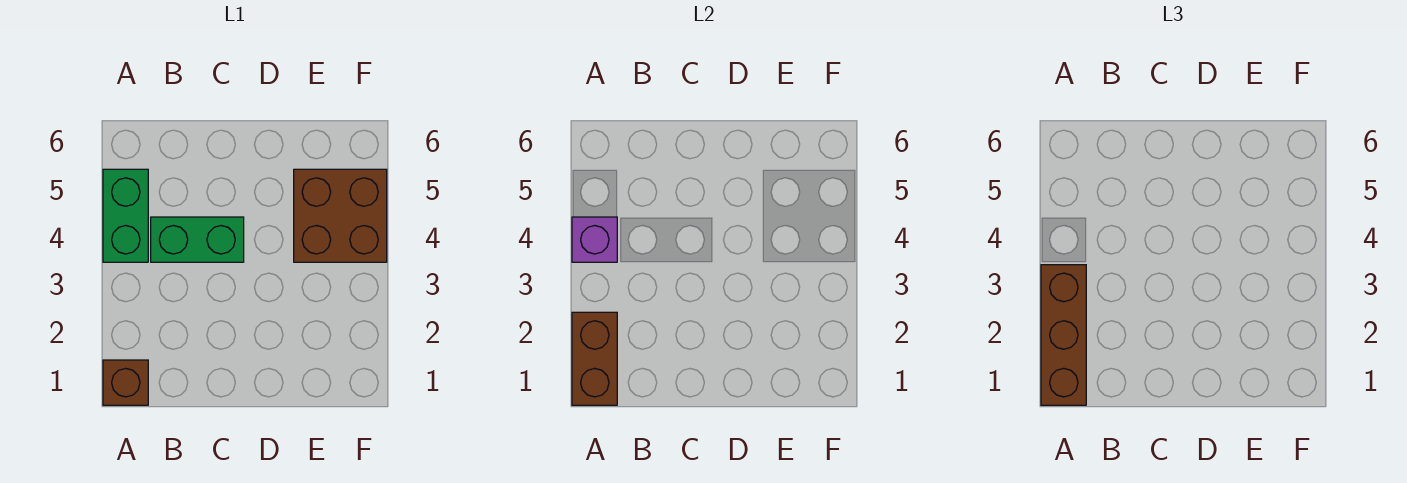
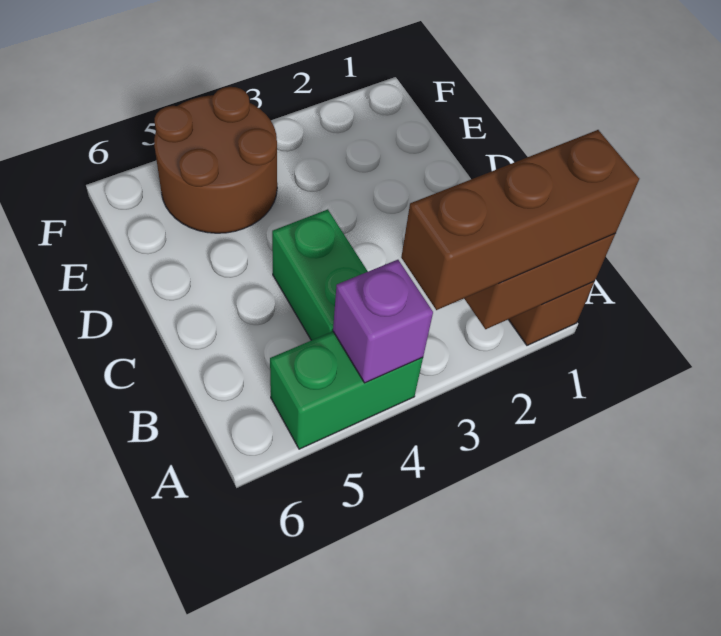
brown 2x2 brick [294,169,387,262] -> brown 2x2 round brick [154,87,277,233]

